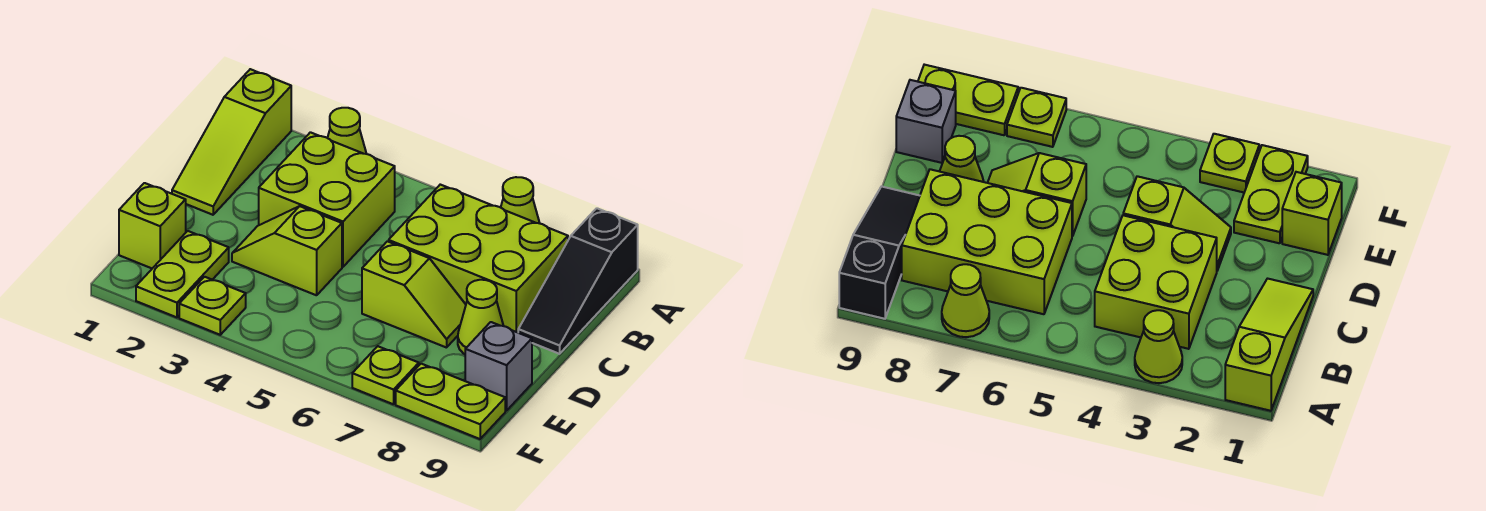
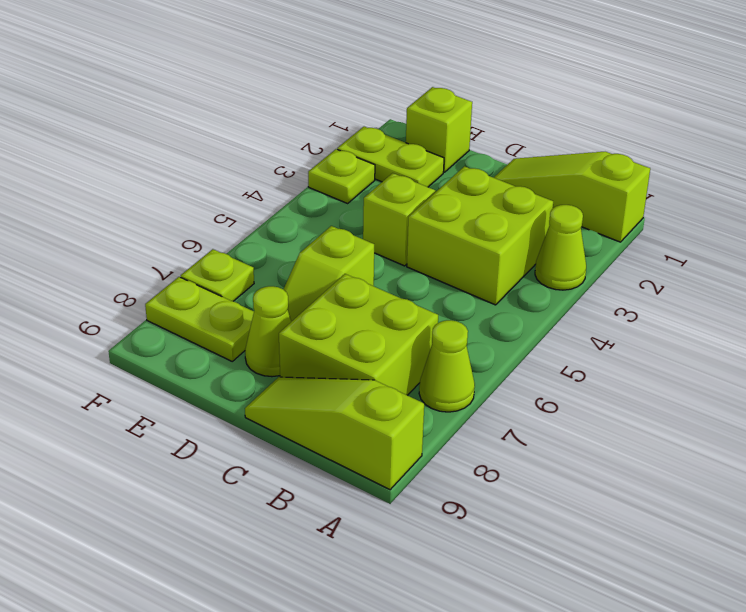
black 1x3 slope [518,208,638,354] -> lime 1x3 slope [245,377,424,490]
lime 2x3 brick [389,185,568,333] -> lime 2x2 brick [279,274,438,395]
grey 1x1 brick [465,322,532,411] -> none
lime 1x2 plate [396,364,505,439] -> lime 1x2 plate turned to [145,277,254,361]

